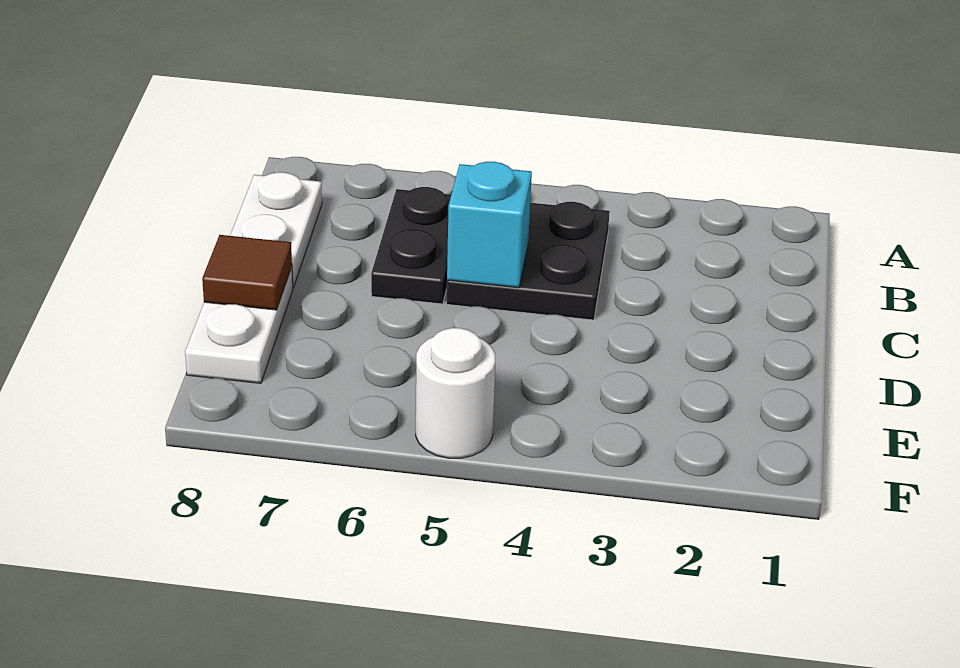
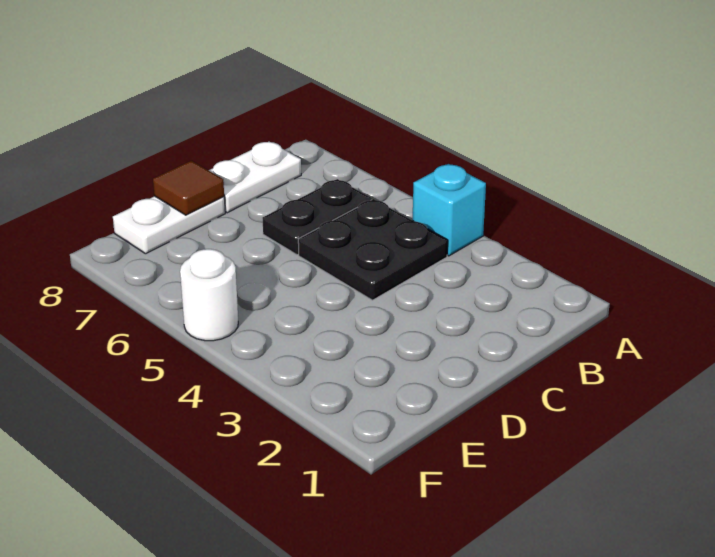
cyan 1x1 brick [447,162,532,288] -> cyan 1x1 brick moved to [413,164,486,256]

